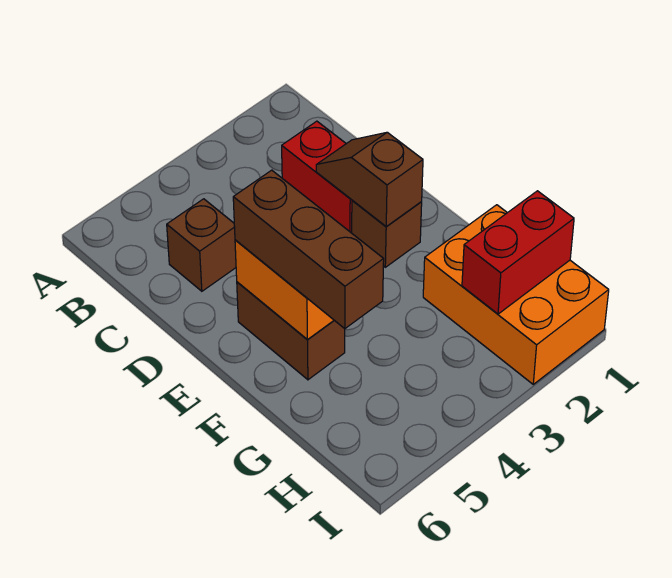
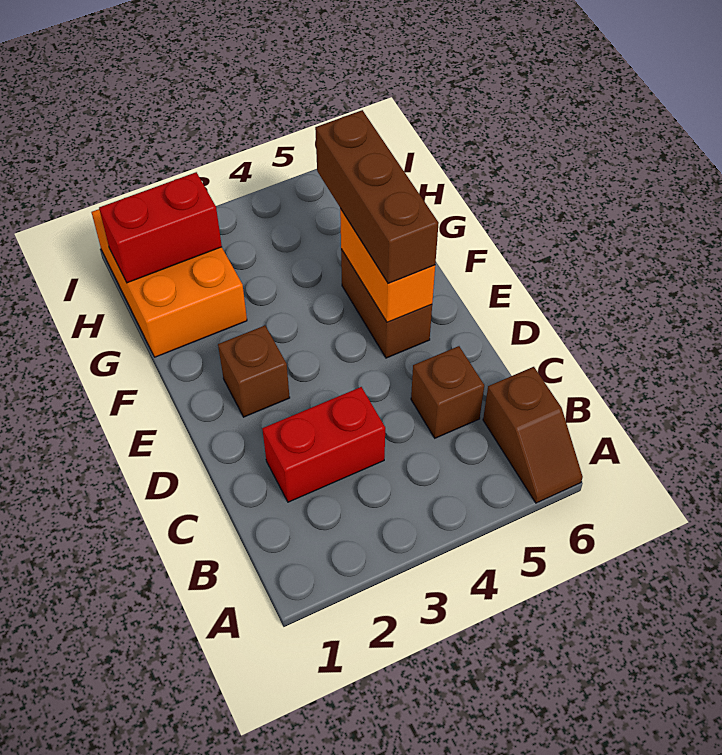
red 1x2 brick [282,121,352,233] -> red 1x2 brick turned to [262,387,385,502]
brown 1x2 slope [316,132,423,227] -> brown 1x2 slope moved to [483,367,583,503]

